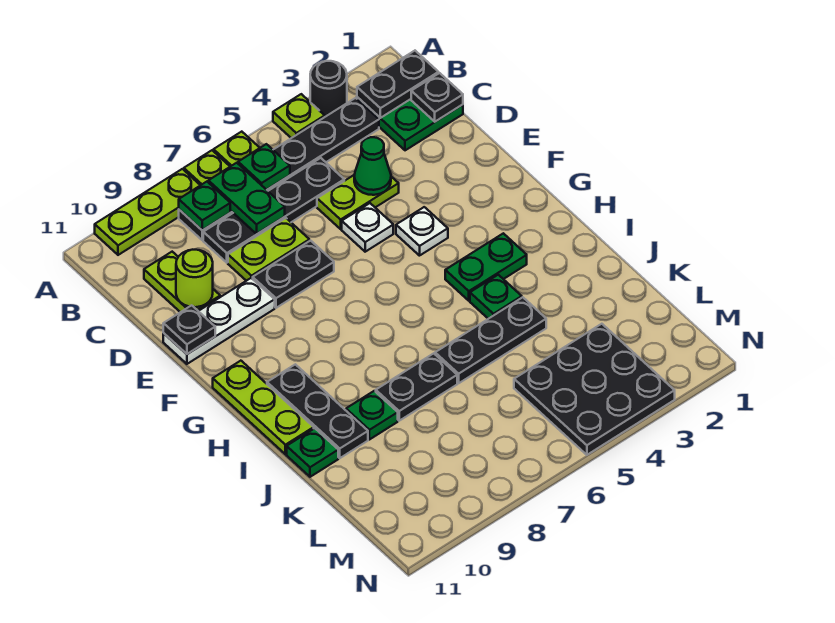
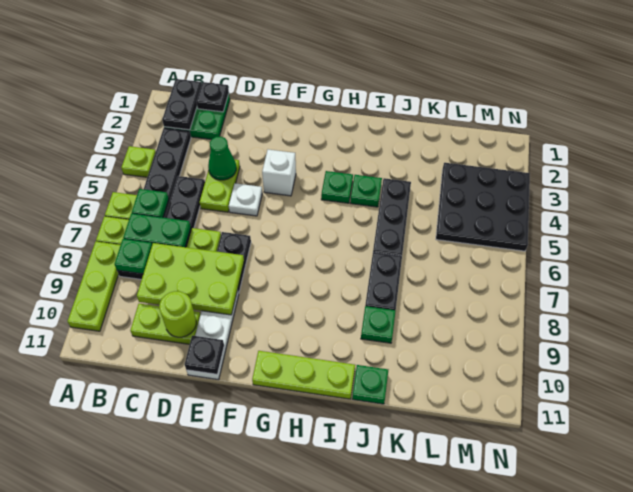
black 1x1 round brick [310,61,347,117] -> none
none -> lime 2x3 plate [137,243,244,315]
white 1x1 plate [396,207,448,256] -> white 1x1 brick [262,149,296,196]
green 1x2 plate [445,233,527,301] -> green 1x1 plate [321,171,353,203]
black 1x3 plate [267,364,368,458] -> none

